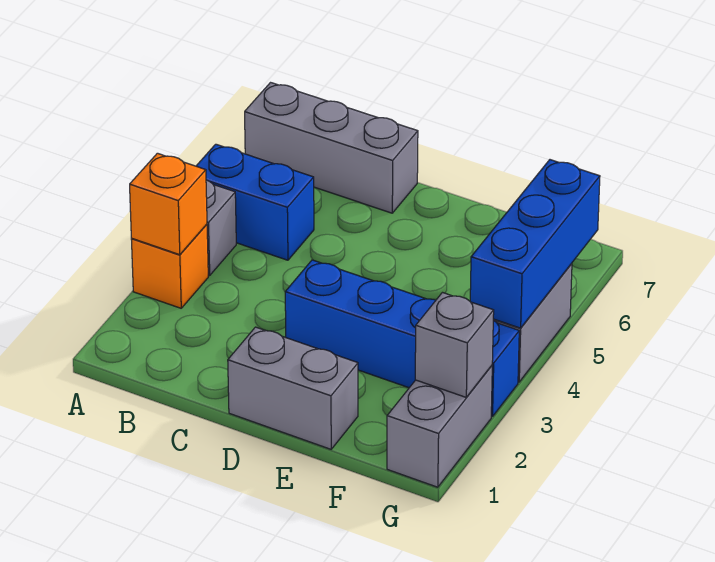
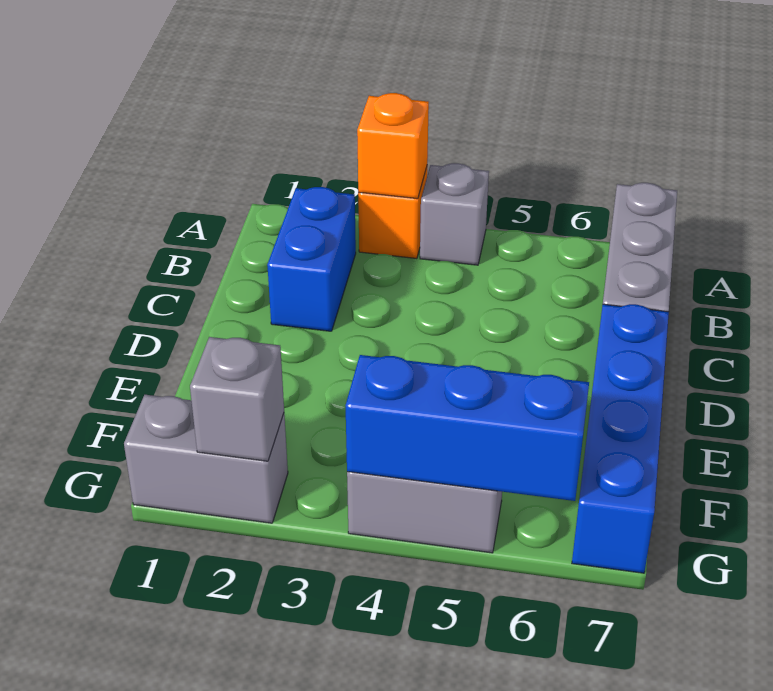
blue 1x2 brick [197,144,314,260] -> blue 1x2 brick moved to [267,187,356,331]
grey 1x2 brick [228,327,358,449] -> none
blue 1x4 brick [285,260,519,417] -> blue 1x4 brick moved to [572,304,669,573]

